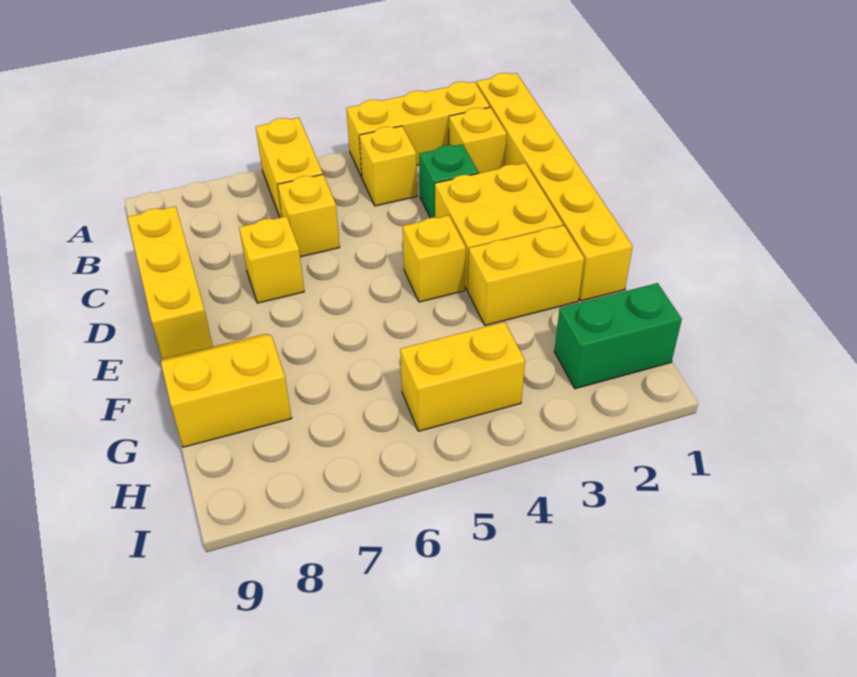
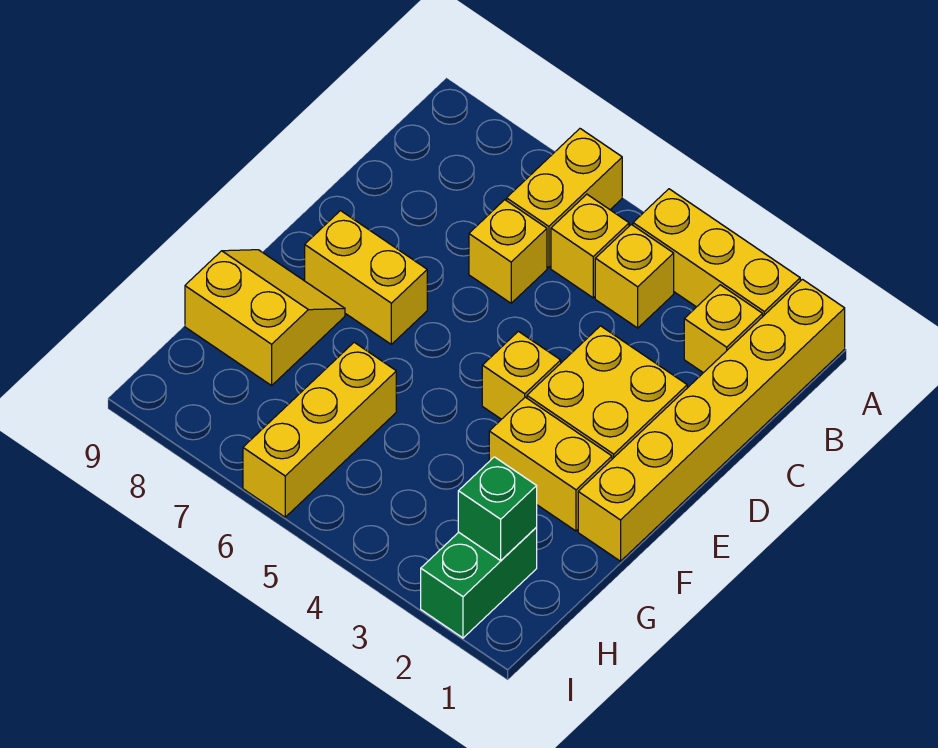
green 1x1 brick [419,144,479,218] -> green 1x1 brick moved to [458,457,537,560]
yellow 1x3 brick [128,206,213,359] -> yellow 1x3 brick moved to [243,342,396,517]
yellow 1x1 brick [239,216,304,303] -> yellow 1x1 brick moved to [551,194,629,298]
green 1x2 brick [554,283,682,389] -> green 1x2 brick turned to [421,528,537,638]
yellow 1x2 brick [400,322,525,431] -> yellow 1x2 brick moved to [305,211,427,344]

